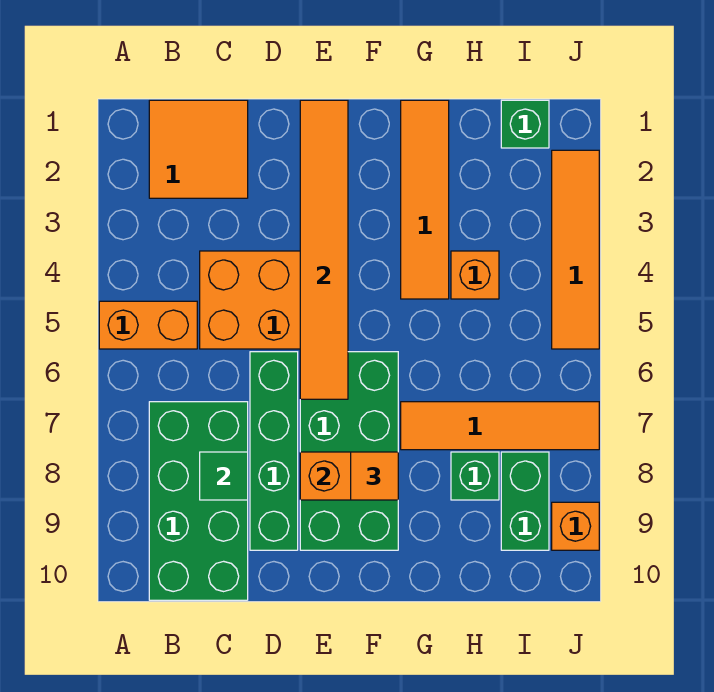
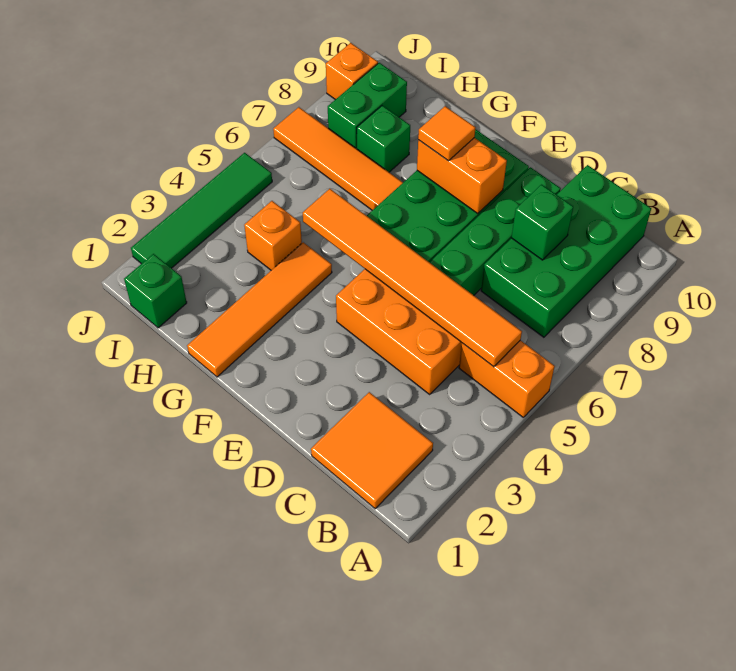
green 1x1 tile [200,452,248,500] -> green 1x1 brick [511,185,573,260]
orange 1x6 tile [300,100,348,399] -> orange 1x6 tile turned to [303,189,522,367]
orange 1x4 tile [552,150,599,349] -> green 1x4 tile [131,153,272,268]

